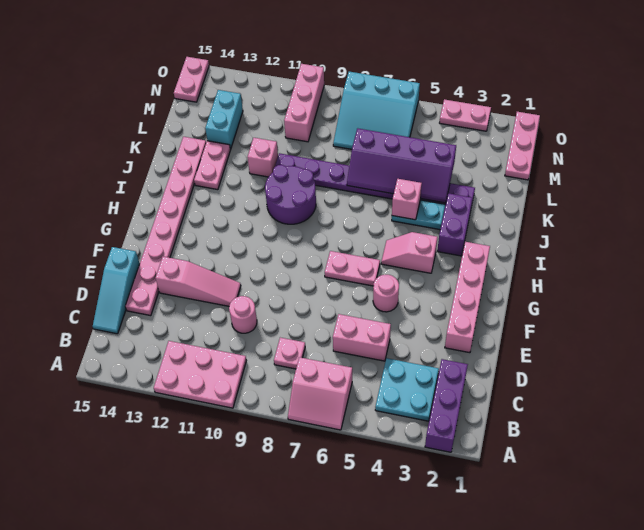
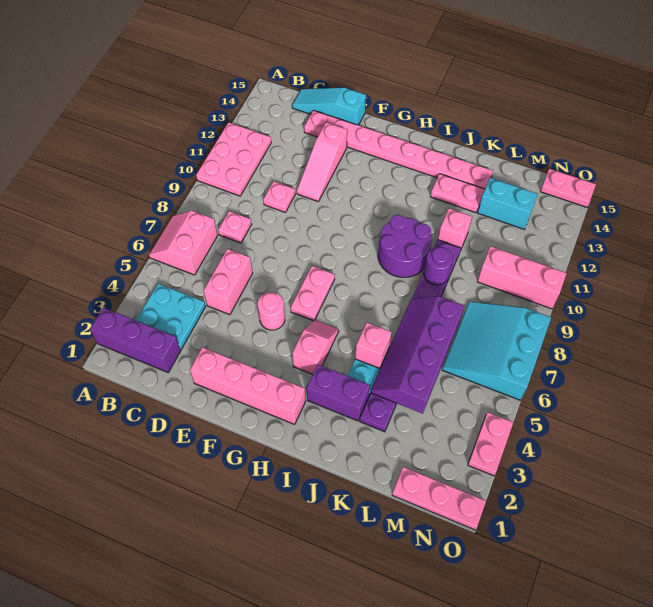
pink 1x1 round brick [229,296,257,333] -> pink 1x1 plate [263,181,295,212]
none -> purple 1x1 round brick [424,247,453,285]

